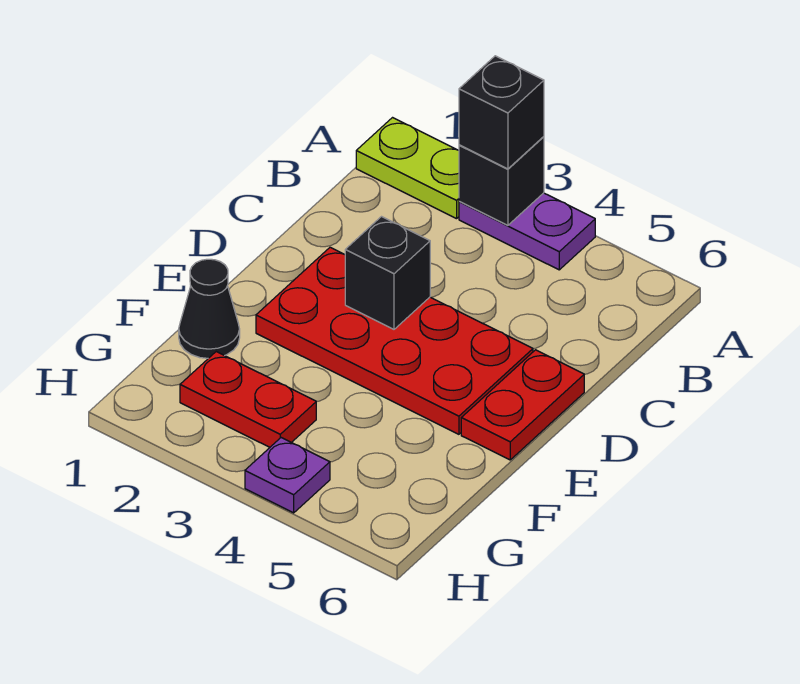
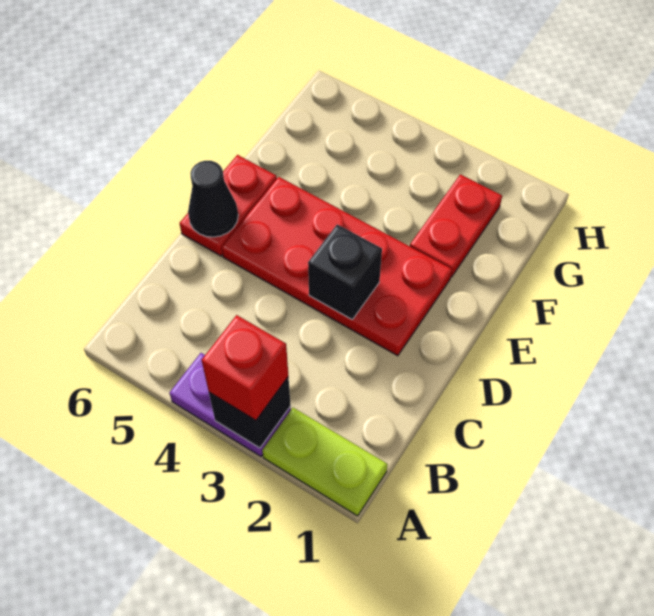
black 1x1 brick [459,56,544,169] -> red 1x1 brick [202,315,288,420]
black 1x1 cone [179,259,240,358] -> black 1x1 cone moved to [188,161,238,237]
red 1x2 plate [180,352,316,447] -> red 1x2 plate turned to [410,174,502,277]
purple 1x1 plate [245,438,330,513] -> none

